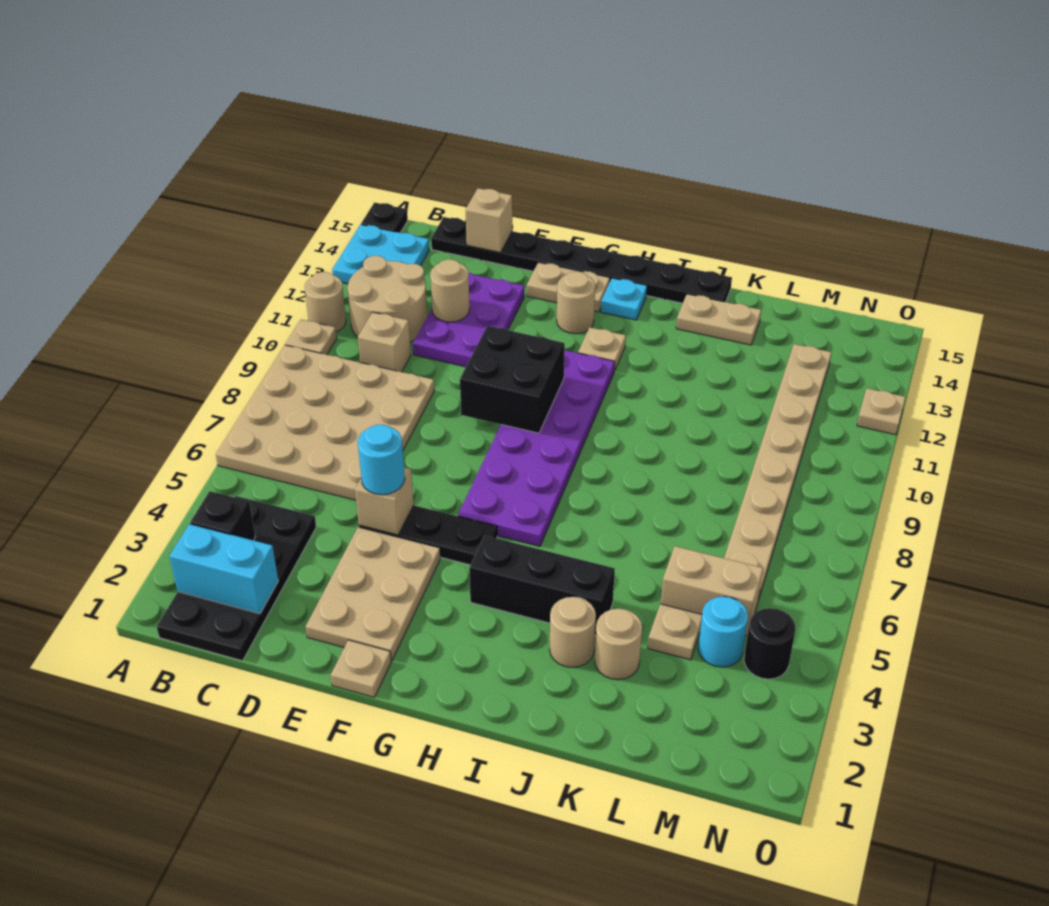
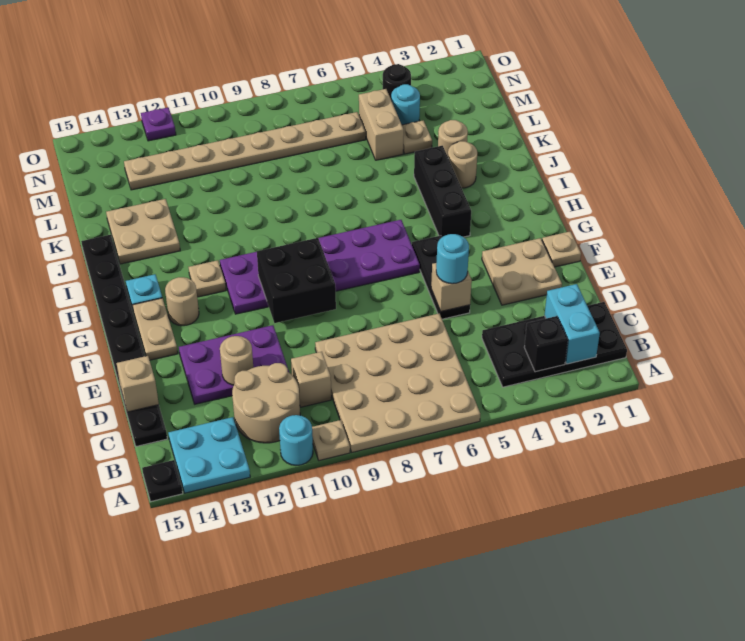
tan 1x1 round brick [305,272,346,332] -> cyan 1x1 round brick [279,415,313,465]
tan 2x3 plate [306,527,440,661] -> tan 2x2 plate [482,238,562,305]
tan 1x2 plate [676,294,761,345] -> tan 2x2 plate [106,199,180,264]
tan 1x1 plate [857,388,905,435] -> purple 1x1 plate [141,108,176,141]

